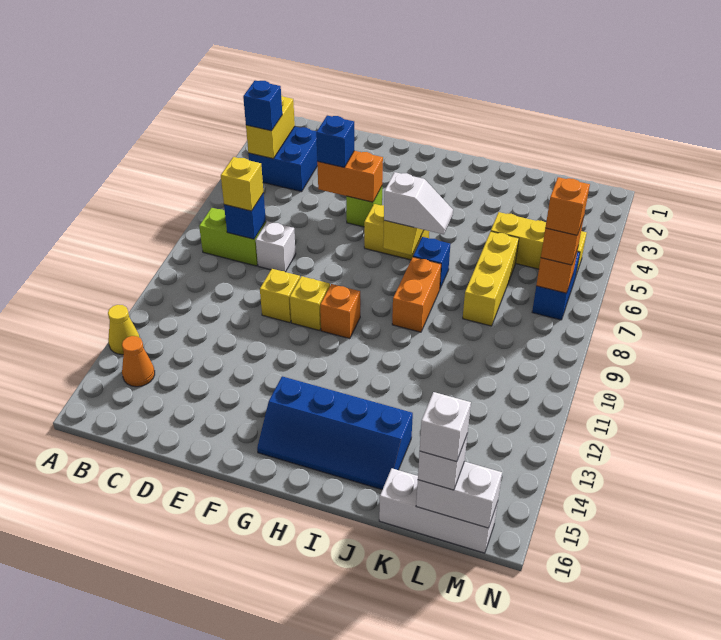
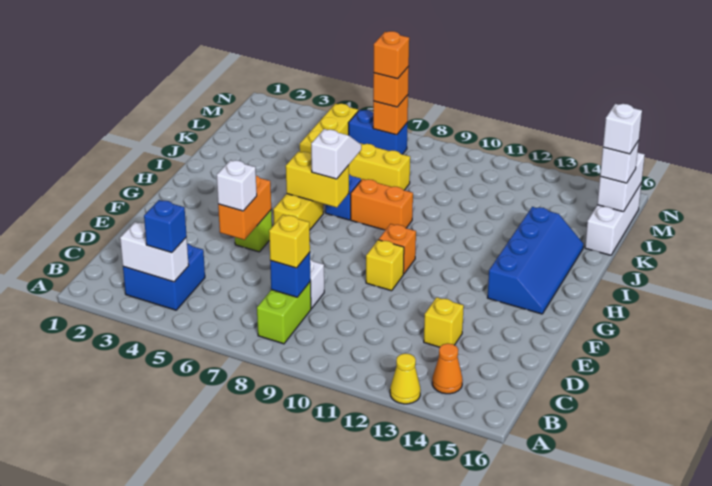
yellow 1x2 brick [246,95,295,159] -> white 1x2 brick [120,222,189,282]
blue 1x1 brick [316,116,354,167] -> white 1x1 brick [217,160,257,211]
yellow 1x1 brick [260,269,300,323] -> yellow 1x1 brick moved to [424,297,464,347]

